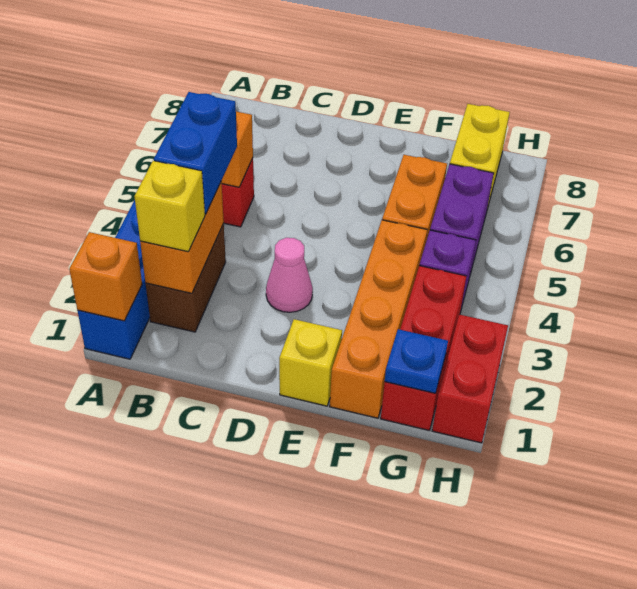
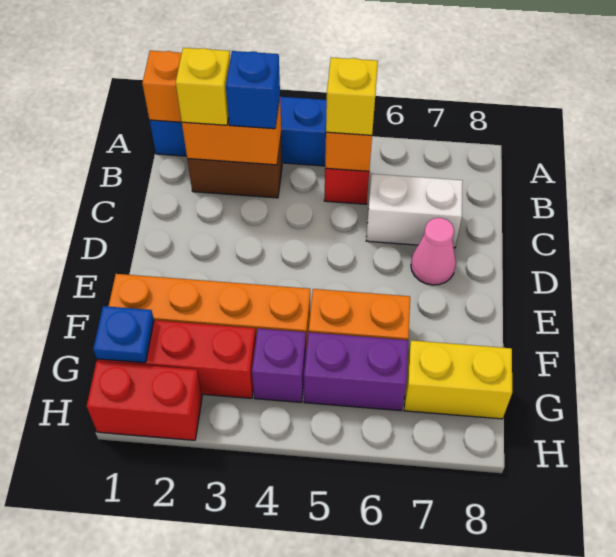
blue 1x2 brick [154,92,237,214] -> blue 1x1 brick [226,51,280,129]
none -> white 1x2 brick [366,174,463,248]
pink 1x1 cone [266,238,313,312] -> pink 1x1 cone moved to [411,218,456,285]
yellow 1x1 brick [279,319,342,406] -> yellow 1x1 brick moved to [326,57,378,135]

